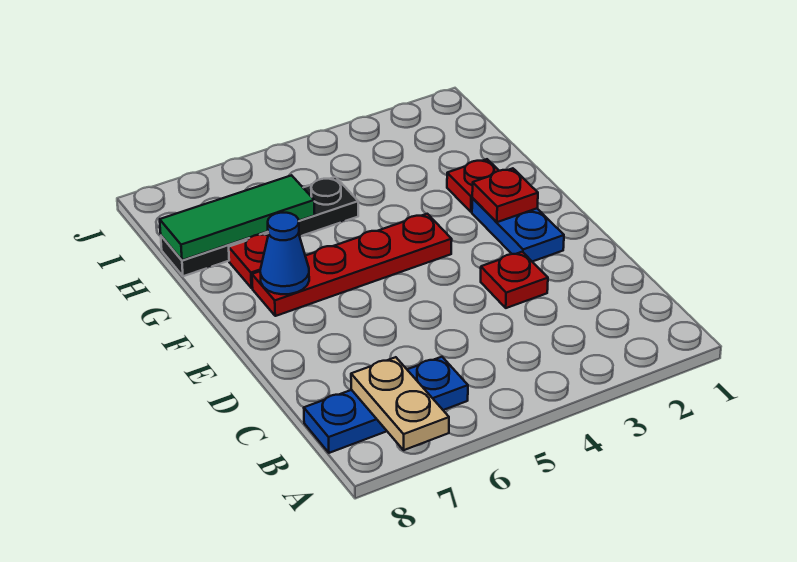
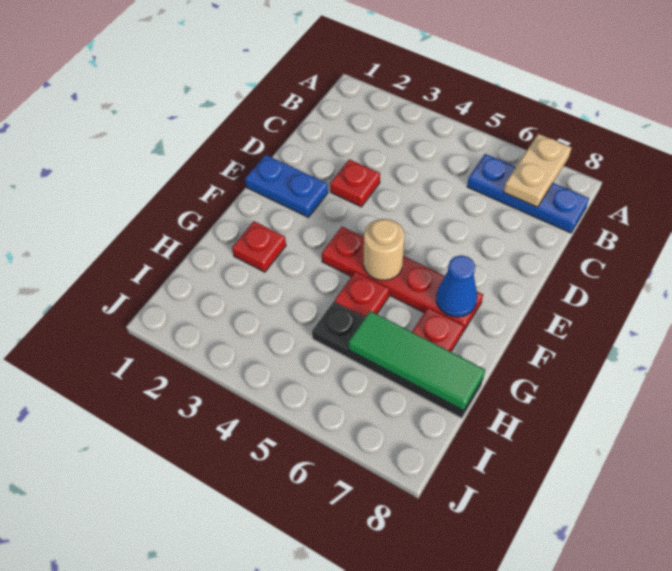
blue 1x2 plate [472,198,564,262] -> blue 1x2 plate turned to [245,155,328,217]
red 1x1 plate [472,168,538,222] -> red 1x1 plate moved to [335,272,389,317]
none -> tan 1x1 round brick [364,219,405,280]

